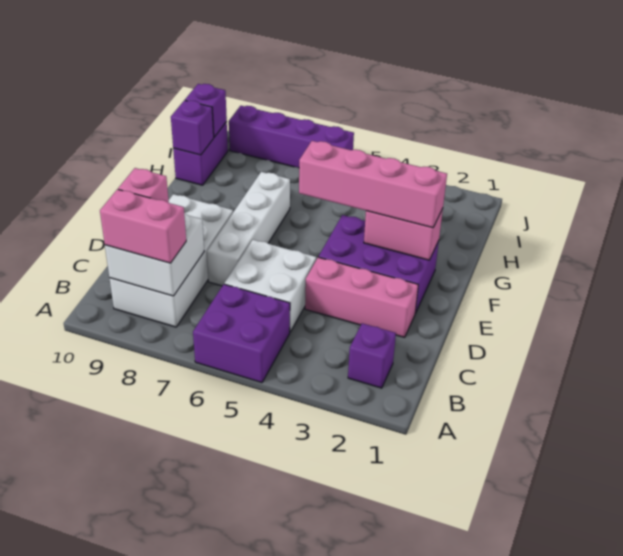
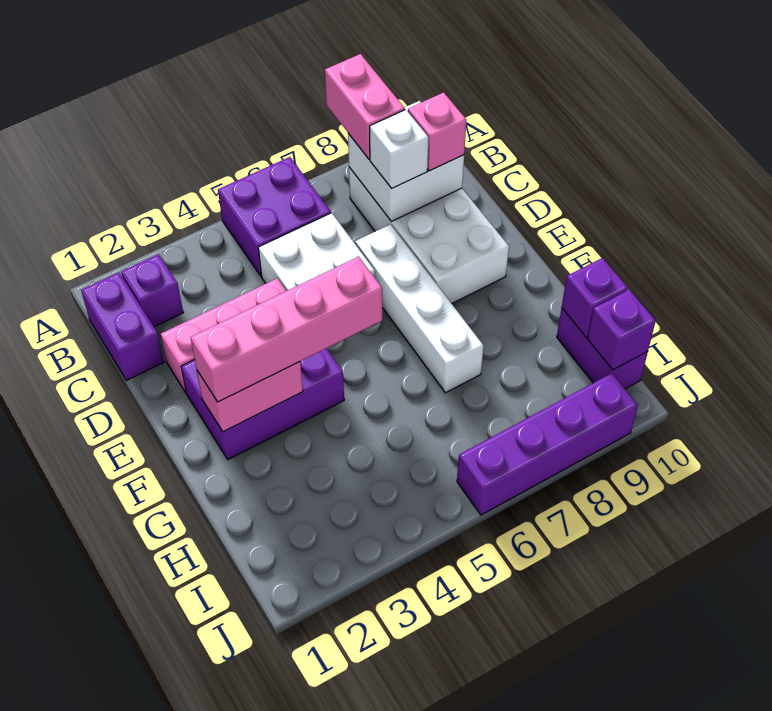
none -> purple 1x2 brick [81,273,164,380]
pink 1x2 brick [100,189,186,263] -> pink 1x2 brick turned to [325,54,405,159]
none -> white 1x1 brick [370,110,429,188]

